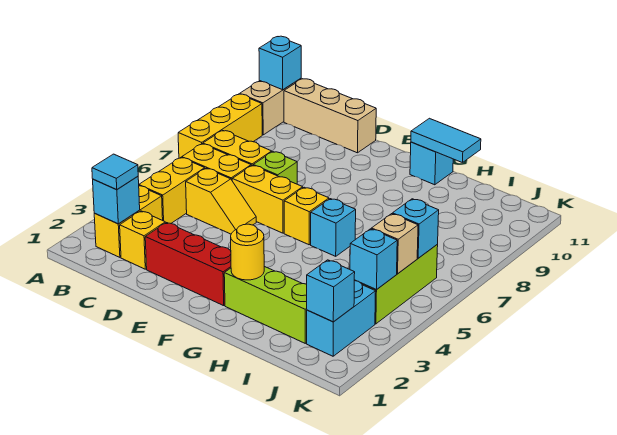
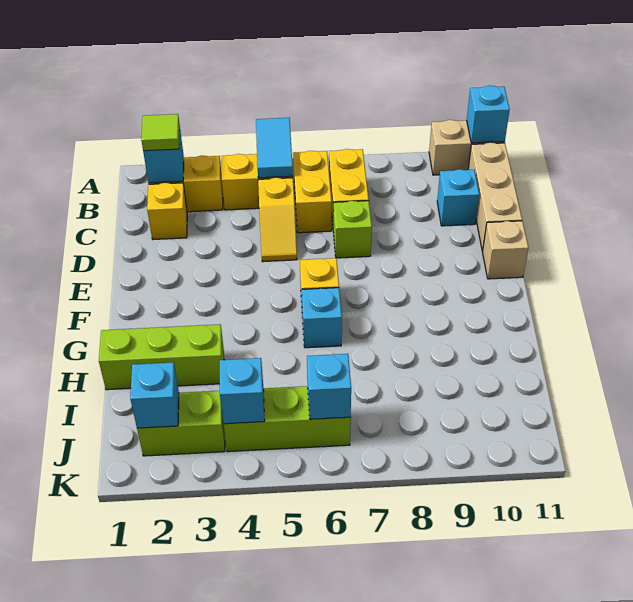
yellow 1x3 brick [178,94,262,158] -> none
cyan 1x1 tile [92,154,138,190] -> lime 1x1 tile [141,114,180,151]
red 1x3 brick [145,223,231,306] -> none
yellow 1x2 brick [232,165,303,233] -> none
lime 1x3 brick [224,266,307,343] -> lime 1x3 brick turned to [99,324,224,390]
yellow 1x1 round brick [231,224,264,280] -> none
cyan 1x1 brick [410,142,453,185] -> cyan 1x1 brick moved to [437,169,479,226]
cyan 1x2 tile [411,118,481,162] -> cyan 1x2 tile moved to [256,118,293,178]
cyan 1x2 brick [307,281,376,356] -> lime 1x2 brick [137,391,225,456]
tan 1x1 brick [372,214,418,274] -> tan 1x1 brick moved to [483,221,528,279]

